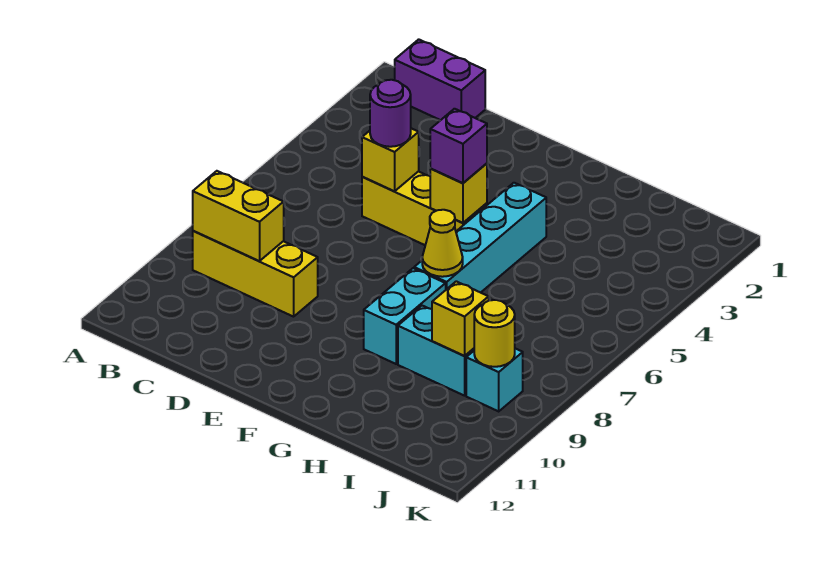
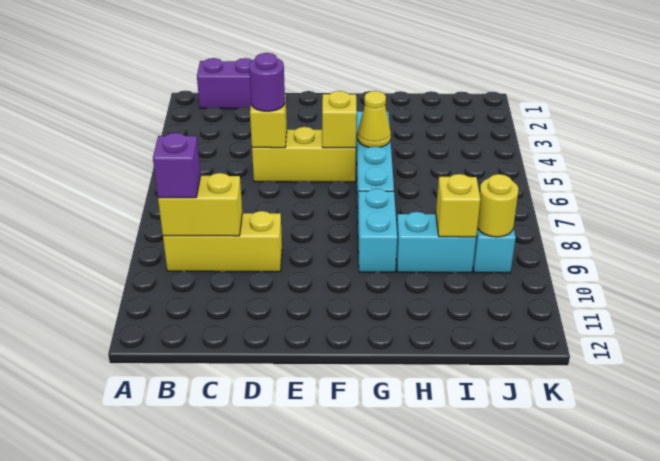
purple 1x1 brick [430,109,487,183] -> purple 1x1 brick moved to [153,133,201,198]
yellow 1x1 cone [422,210,463,277] -> yellow 1x1 cone moved to [357,91,391,147]

